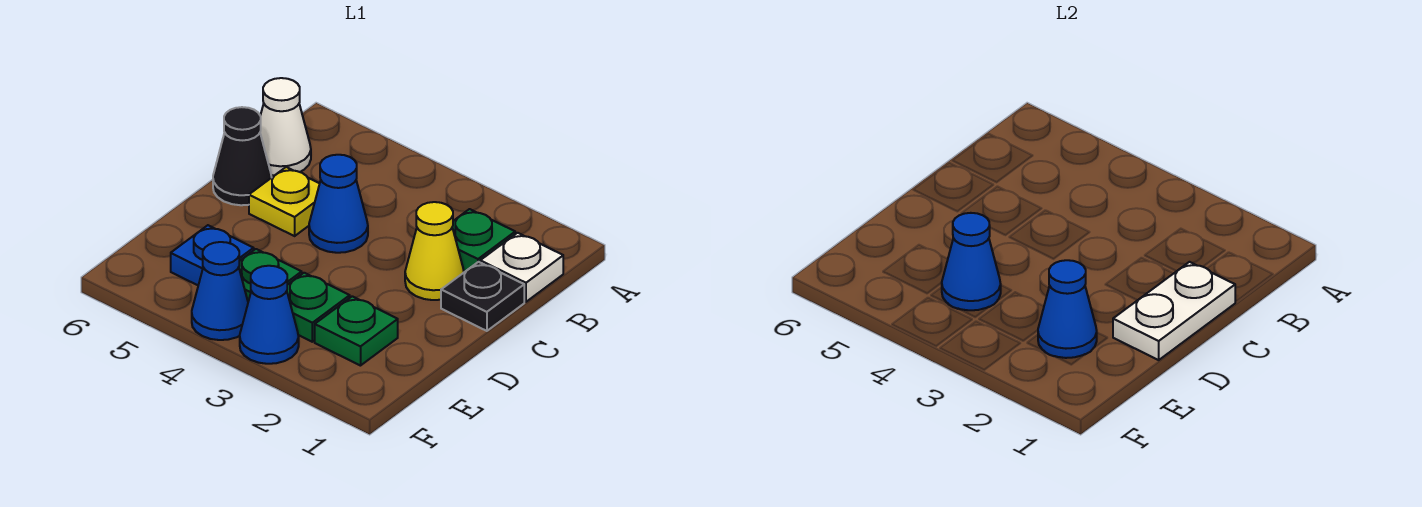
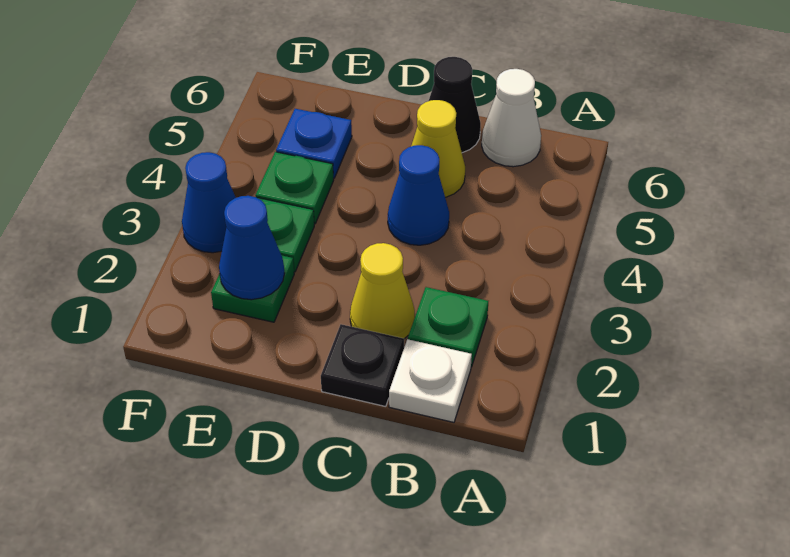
white 1x2 plate [1113,262,1235,360] -> none
yellow 1x1 plate [249,167,320,236] -> yellow 1x1 cone [411,100,465,197]
blue 1x1 cone [942,213,1001,310] -> none
blue 1x1 cone [192,242,248,340] -> none

